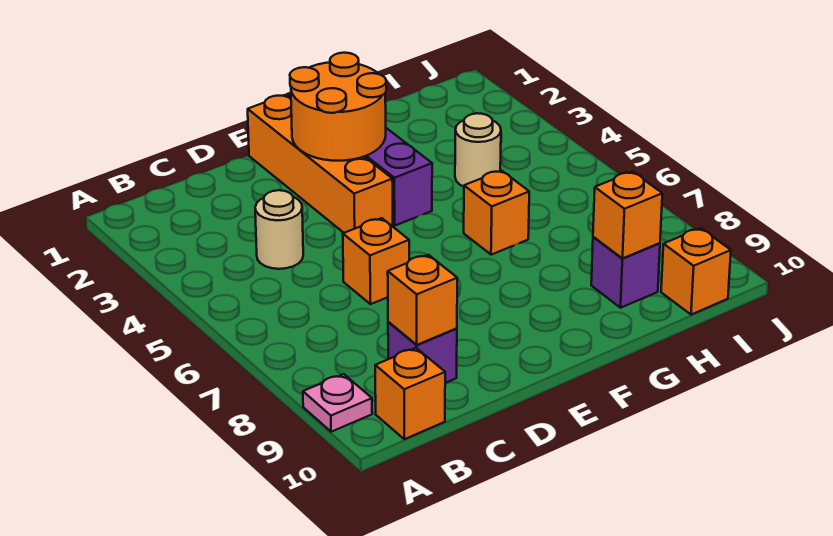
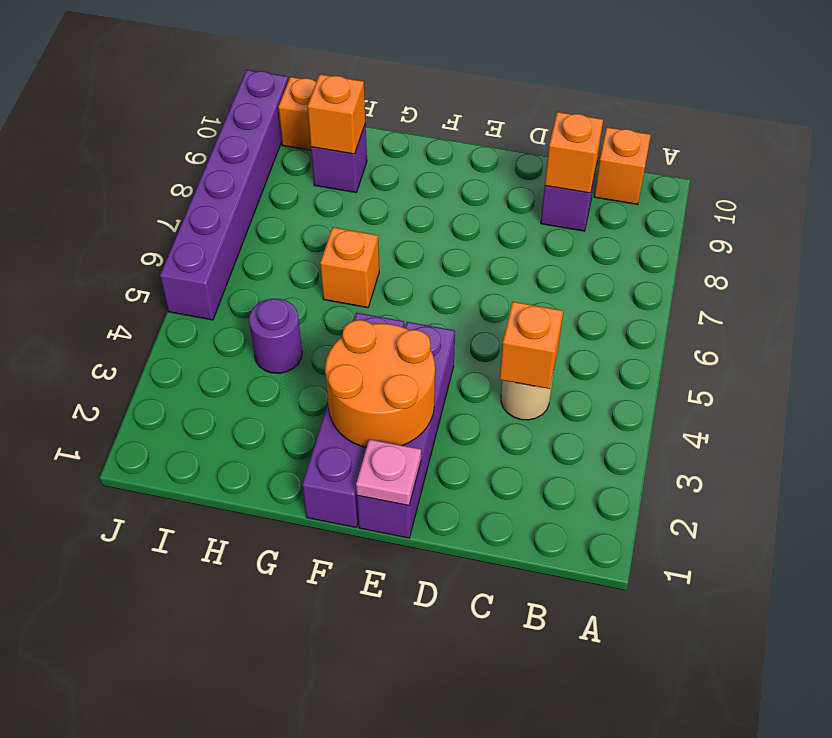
pink 1x1 plate [303,374,372,432] -> pink 1x1 plate moved to [356,439,421,506]
orange 1x1 brick [343,218,409,304] -> orange 1x1 brick moved to [500,302,563,389]
orange 1x4 brick [248,95,393,233] -> purple 1x4 brick [357,322,455,538]
tan 1x1 round brick [455,113,501,187] -> purple 1x1 round brick [249,299,302,373]
none -> purple 1x6 brick [160,70,288,320]

